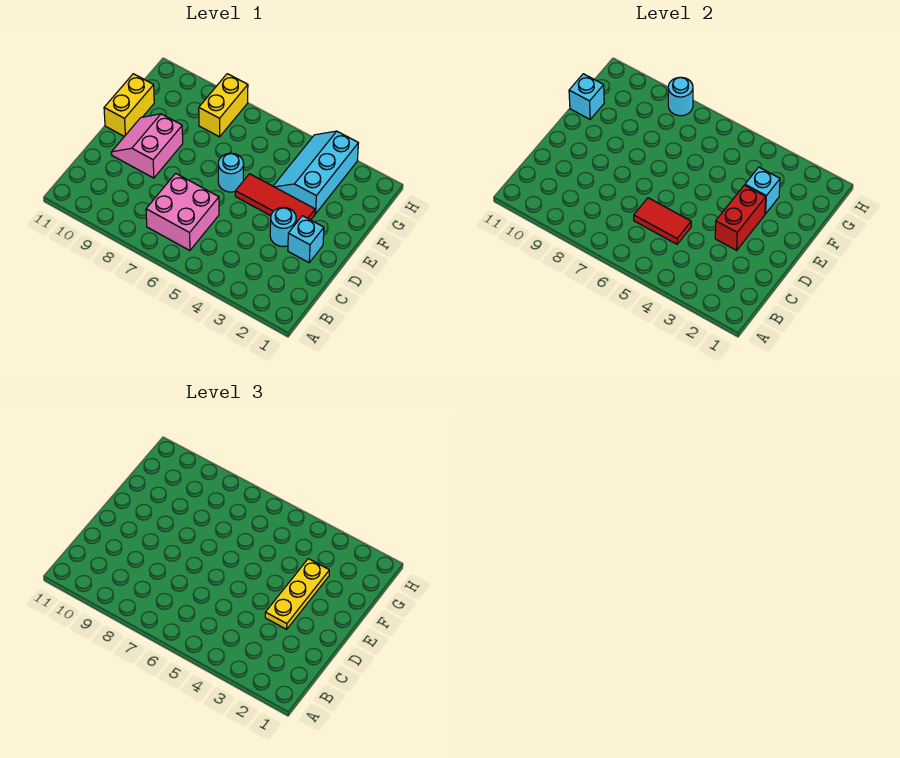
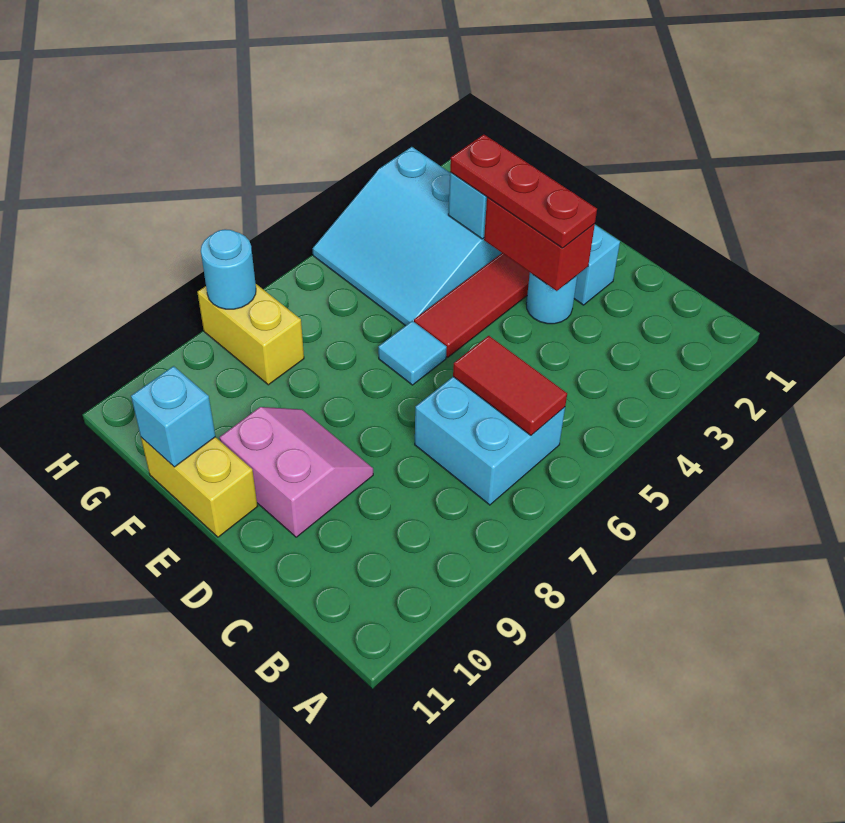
pink 2x2 brick [146,173,219,251] -> cyan 2x2 brick [415,377,565,505]
red 1x2 tile [634,198,691,244] -> red 1x2 tile turned to [453,336,567,435]
yellow 1x3 plate [265,559,329,629] -> red 1x3 plate [450,134,597,248]
pink 2x2 slope [111,114,183,178] -> pink 2x2 slope turned to [220,407,373,537]
cyan 1x1 round brick [218,153,244,192] -> cyan 1x1 tile [378,321,447,385]
cyan 2x3 slope [273,131,358,214] -> cyan 3x3 slope [313,147,501,326]

